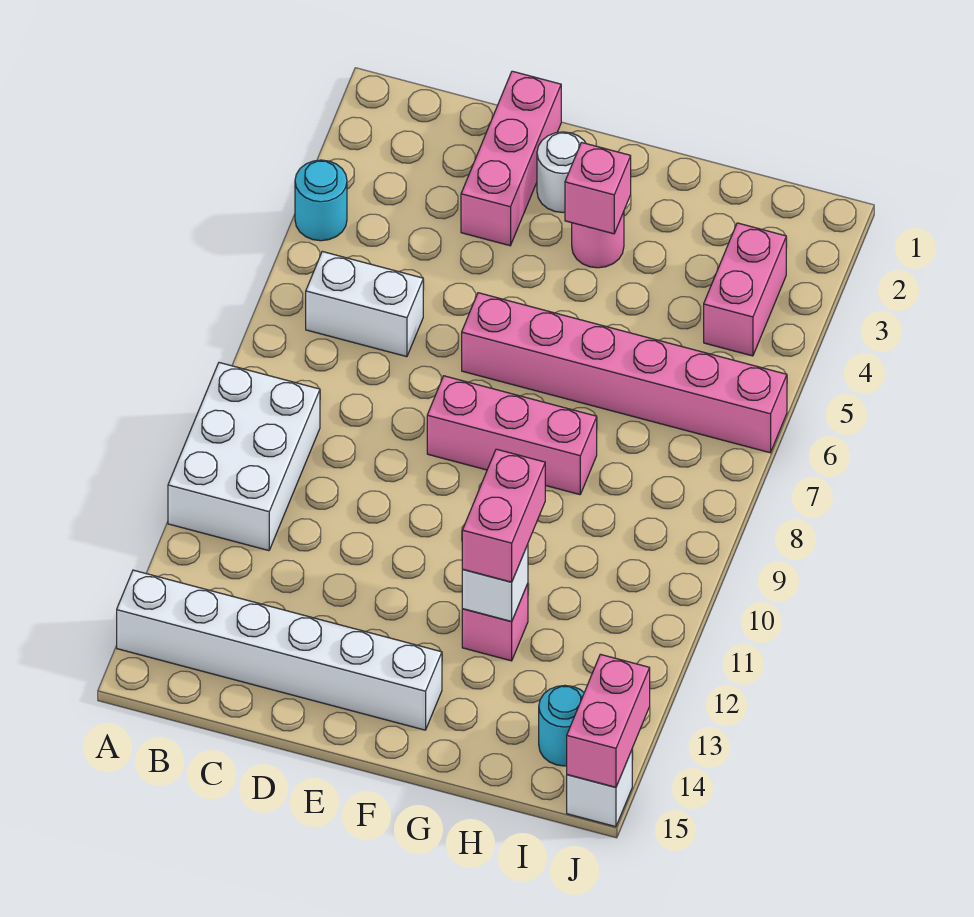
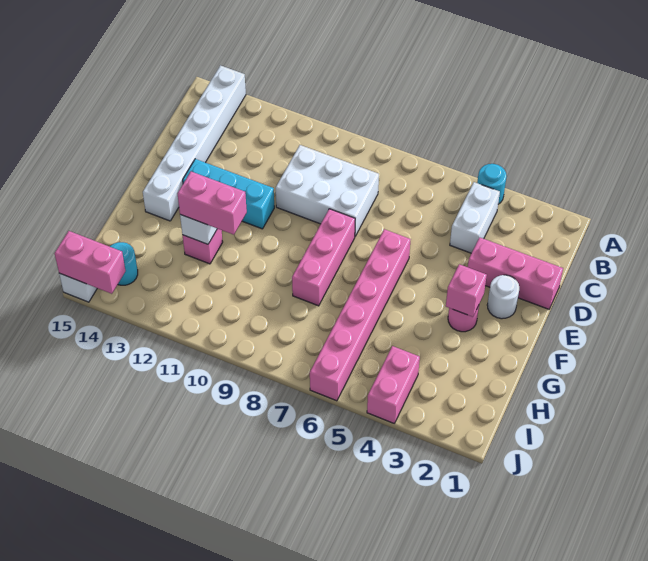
white 2x3 brick [168,363,320,551] -> white 2x3 brick moved to [276,145,379,236]
white 1x2 brick [306,252,423,357] -> white 1x2 brick moved to [450,182,500,253]
none -> cyan 1x3 brick [183,159,274,229]
pink 1x2 brick [704,223,786,356] -> pink 1x2 brick turned to [367,346,420,423]

